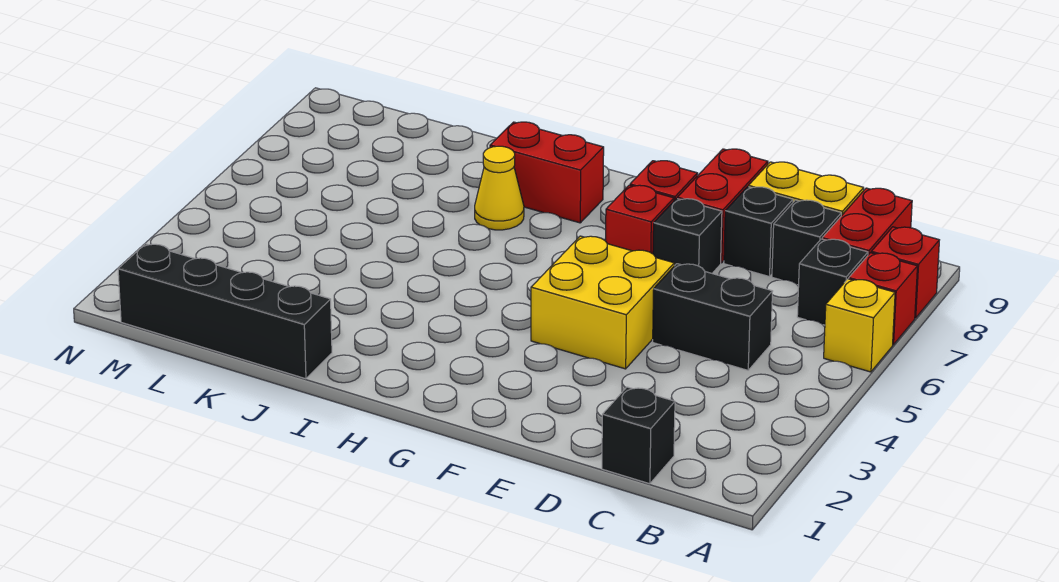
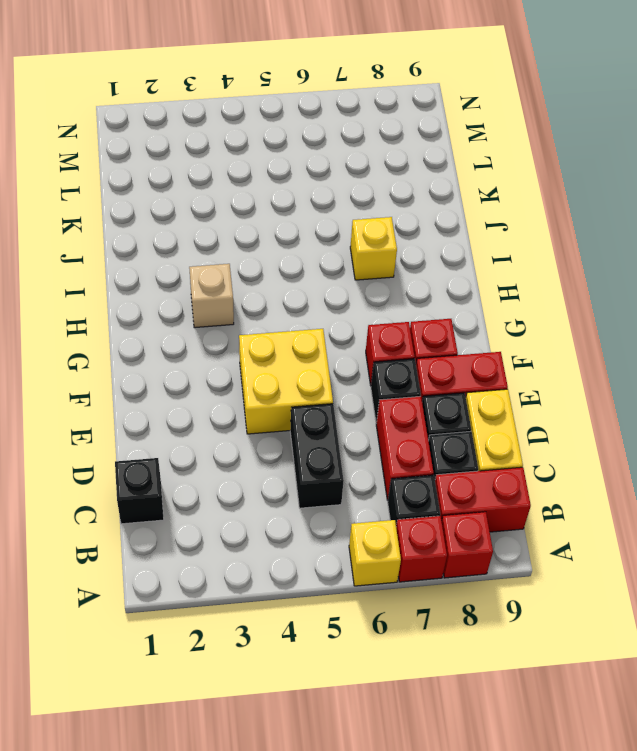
none -> tan 1x1 brick [189,264,234,328]
red 1x2 brick [490,122,604,223] -> red 1x2 brick moved to [376,396,434,500]
yellow 1x1 cone [475,146,524,230] -> yellow 1x1 brick [350,217,397,280]
black 1x4 brick [118,244,332,379] -> none

